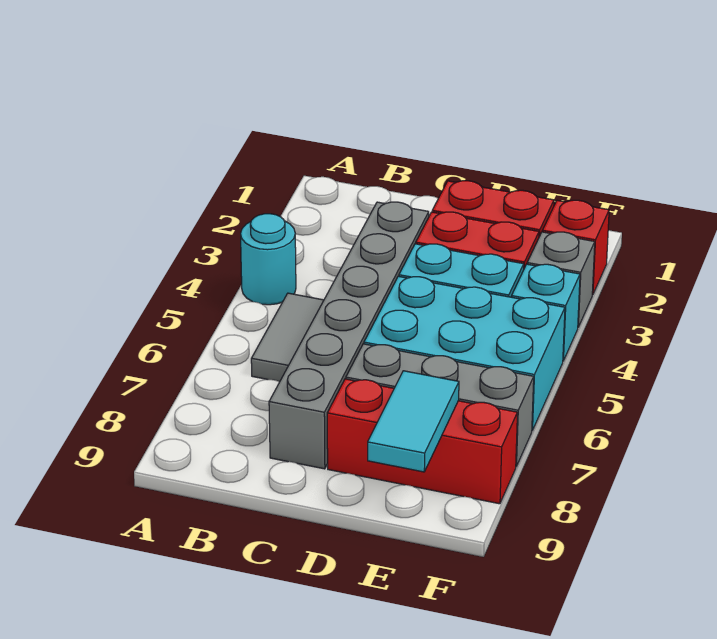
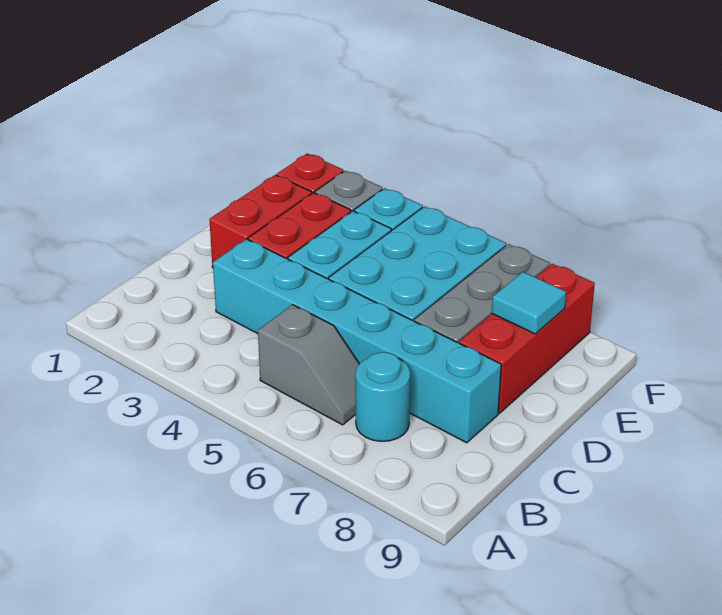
cyan 1x1 round brick [241,214,296,305] -> cyan 1x1 round brick moved to [356,352,410,441]
grey 1x2 tile [251,293,324,382] -> grey 1x2 slope [258,305,359,425]
grey 1x6 brick [269,202,429,469] -> cyan 1x6 brick [213,239,501,443]
cyan 1x2 tile [368,371,459,472] -> cyan 1x1 tile [492,272,566,334]

